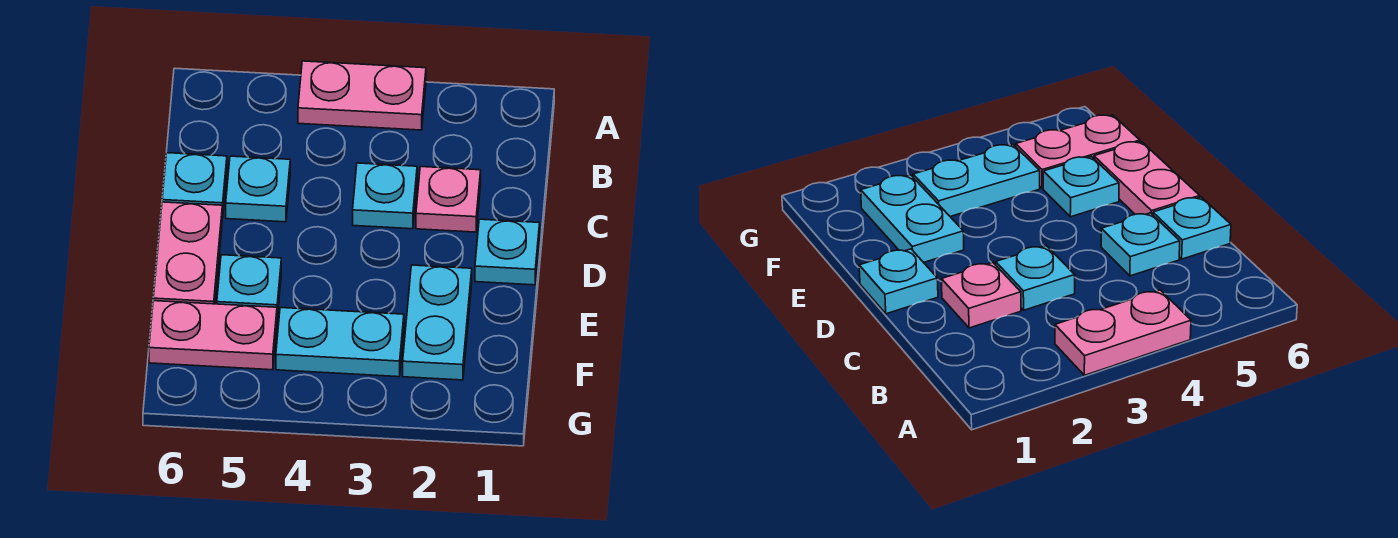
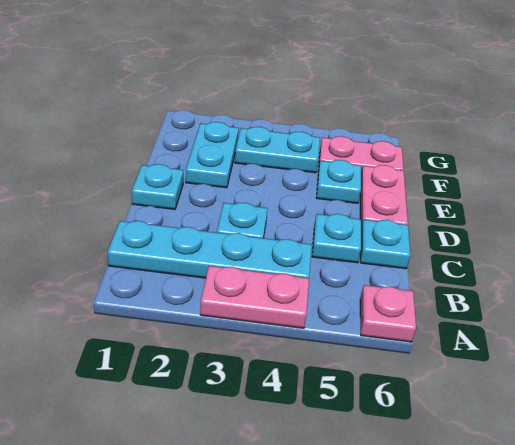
none -> cyan 1x4 plate [107,221,312,278]
pink 1x1 plate [416,167,481,232] -> pink 1x1 plate moved to [360,285,416,342]

